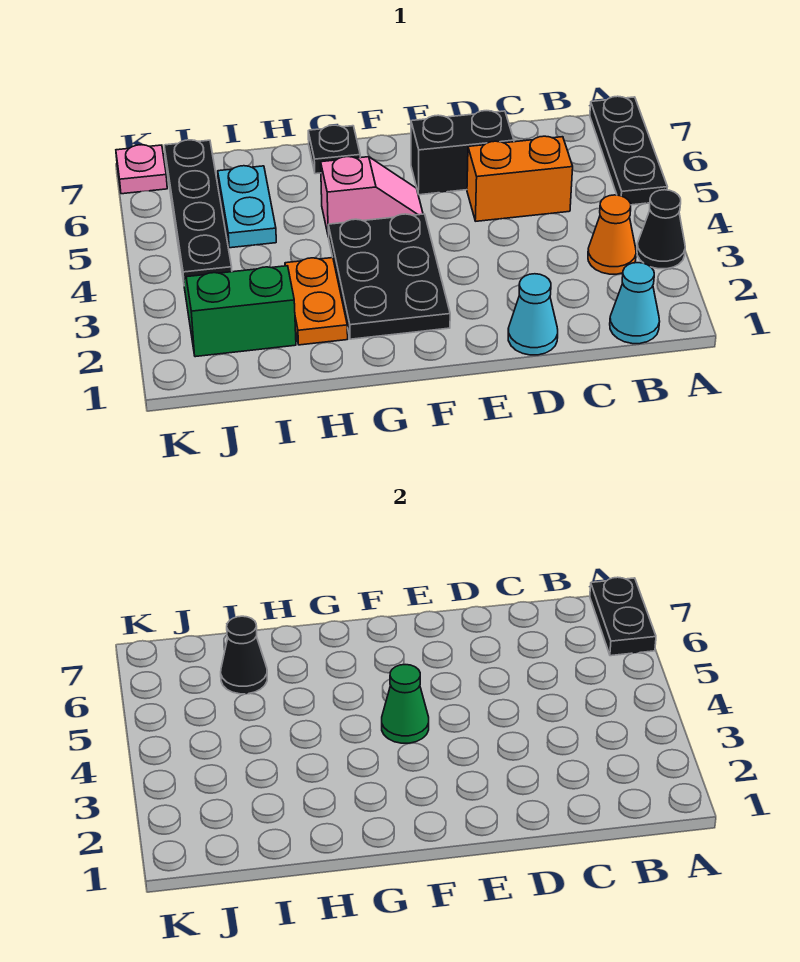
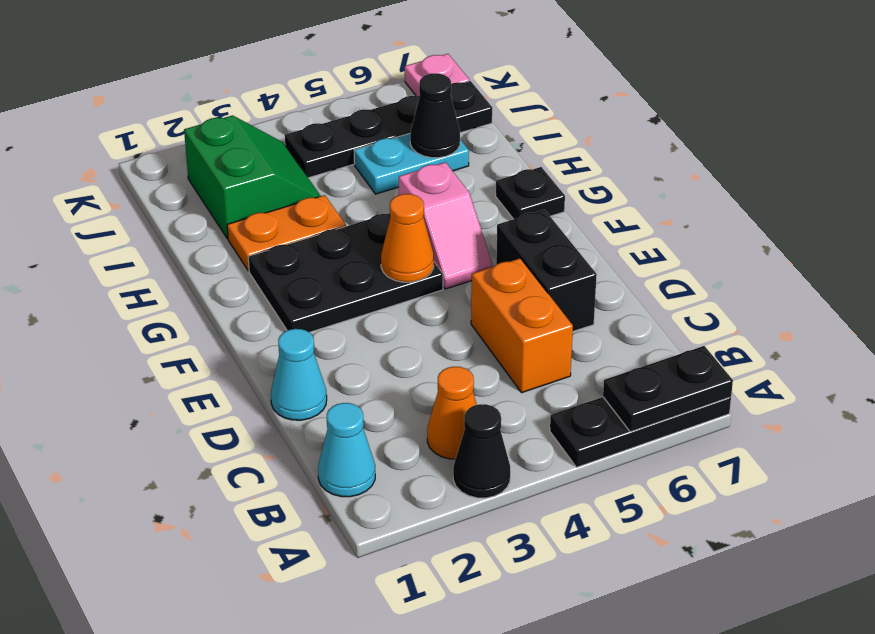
green 1x1 cone [382,665,429,743] -> orange 1x1 cone [381,194,434,282]

